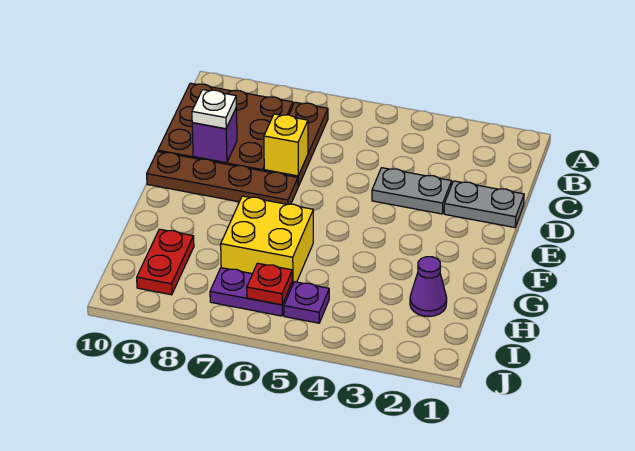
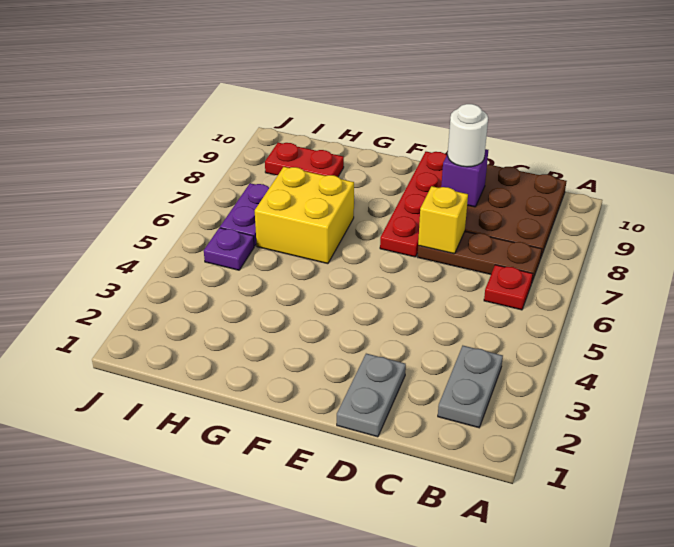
grey 1x2 plate [372,168,452,214] -> grey 1x2 plate moved to [438,346,503,428]
white 1x1 plate [192,90,236,129] -> white 1x1 round brick [448,104,488,167]
brown 1x4 plate [147,151,298,204] -> red 1x4 plate [380,152,447,257]
purple 1x1 cone [410,257,447,317] -> none
red 1x1 plate [247,263,292,305] -> red 1x1 plate moved to [484,265,533,310]

